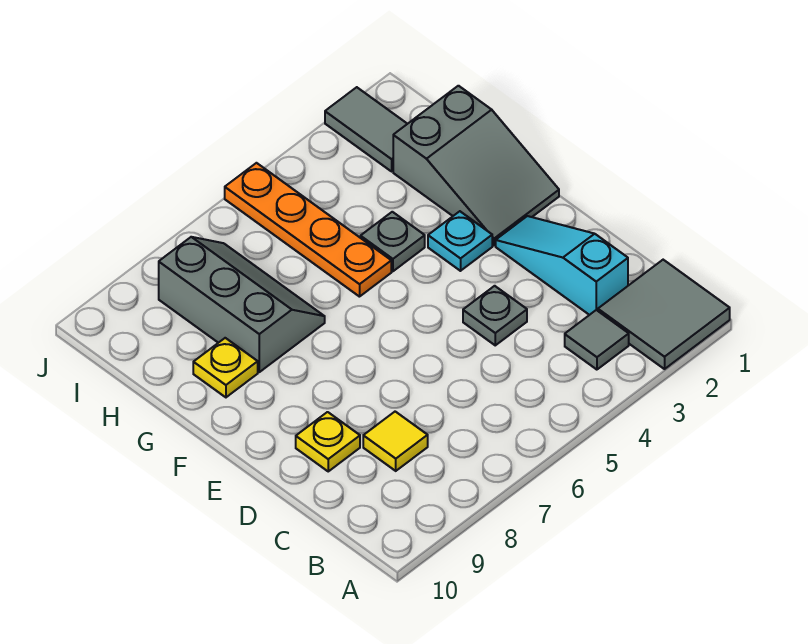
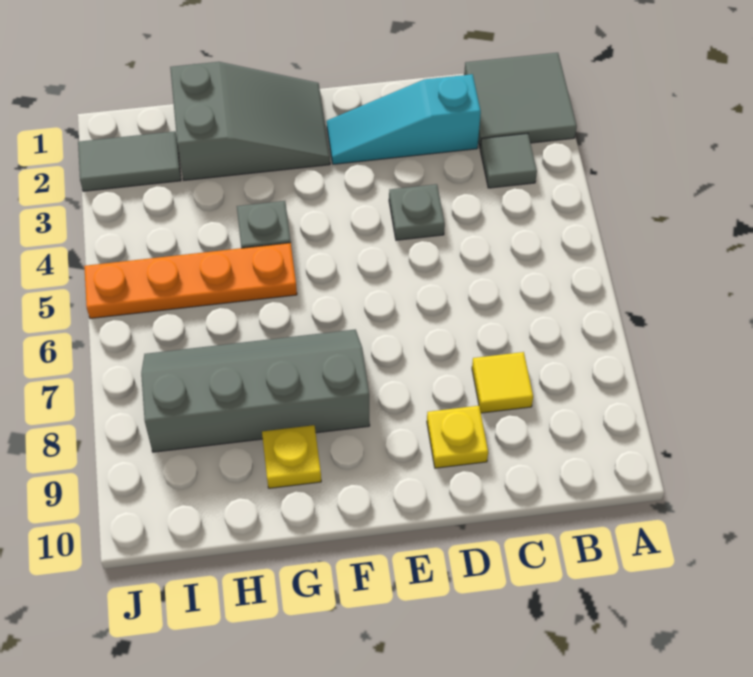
cyan 1x1 plate [428,211,492,271] -> none
grey 2x3 slope [159,237,325,372] -> grey 2x4 slope [141,330,370,452]

